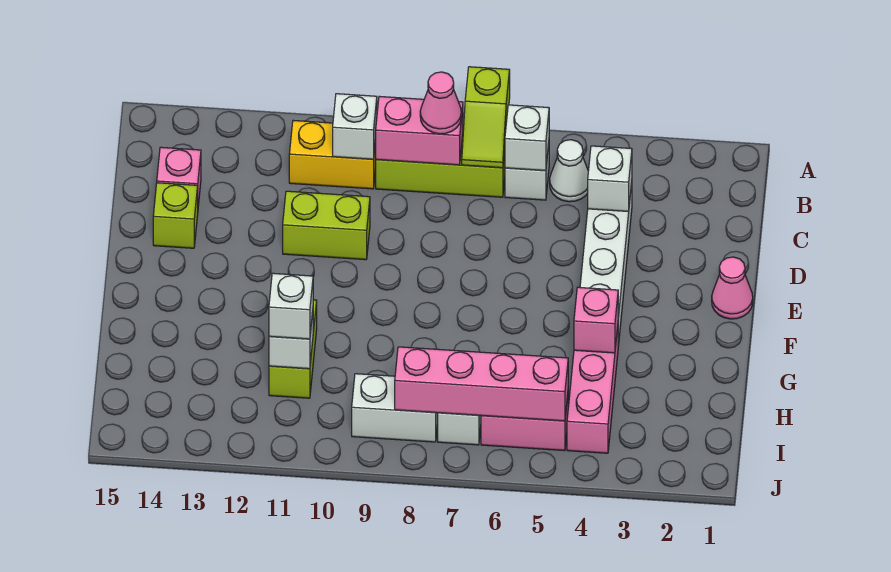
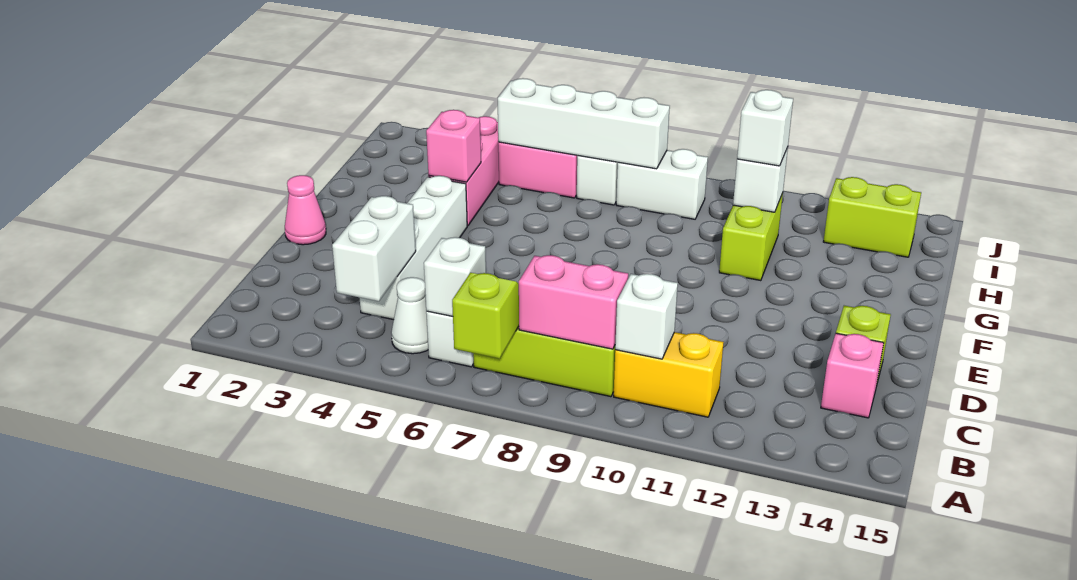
pink 1x1 cone [420,72,461,134] -> none
white 1x1 brick [588,146,632,212] -> white 1x2 brick [332,196,416,301]
lime 1x2 brick [283,191,370,260] -> lime 1x2 brick moved to [823,177,921,257]
pink 1x4 brick [395,347,568,421] -> white 1x4 brick [498,78,670,169]

